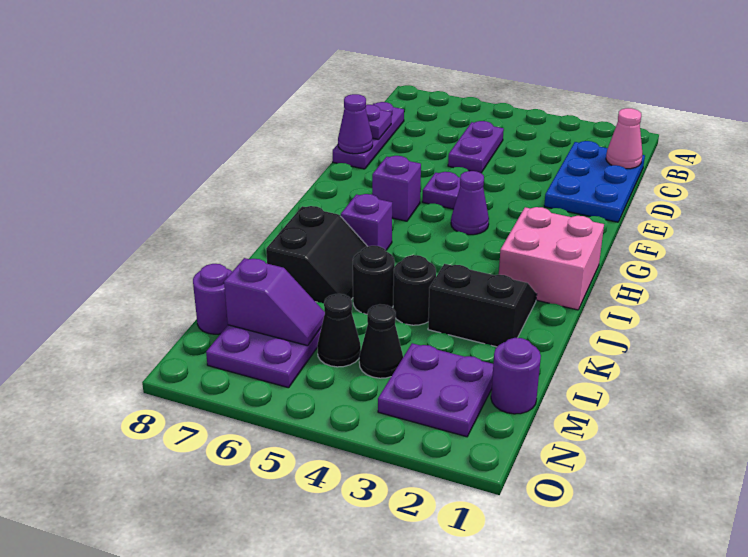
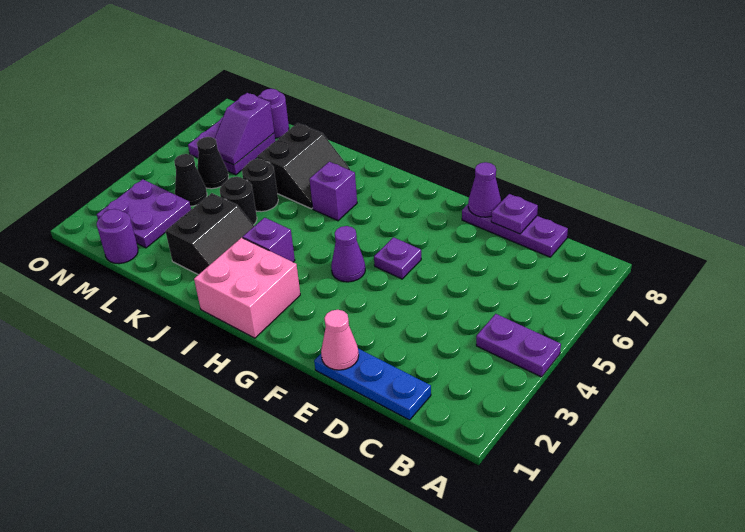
blue 2x3 plate [544,141,645,222] -> blue 1x3 plate [314,349,431,420]
pink 1x1 cone [606,108,643,169] -> pink 1x1 cone moved to [321,310,359,370]
purple 1x2 plate [448,121,504,173] -> purple 1x2 plate moved to [476,314,561,377]
purple 1x1 brick [372,156,421,221] -> purple 1x1 brick moved to [243,218,295,262]
black 2x2 slope [266,206,368,304] -> black 2x2 slope turned to [257,123,350,209]

